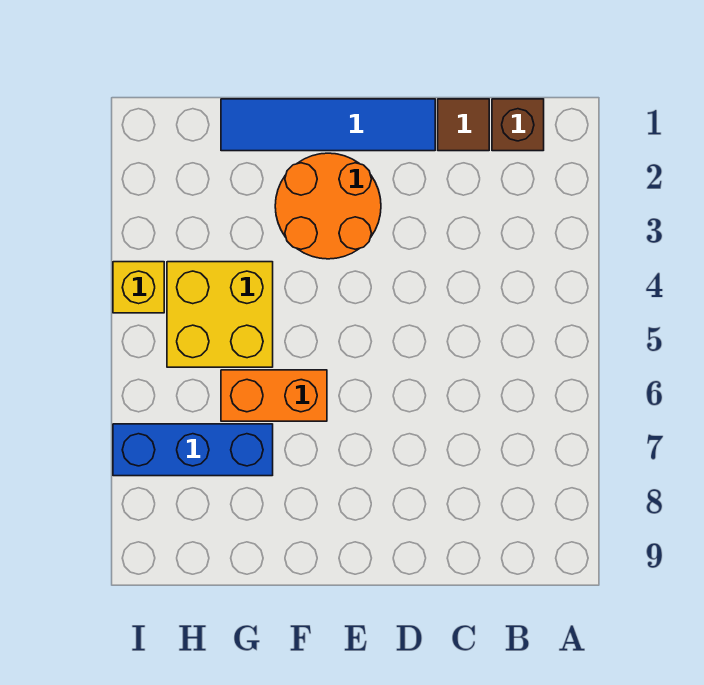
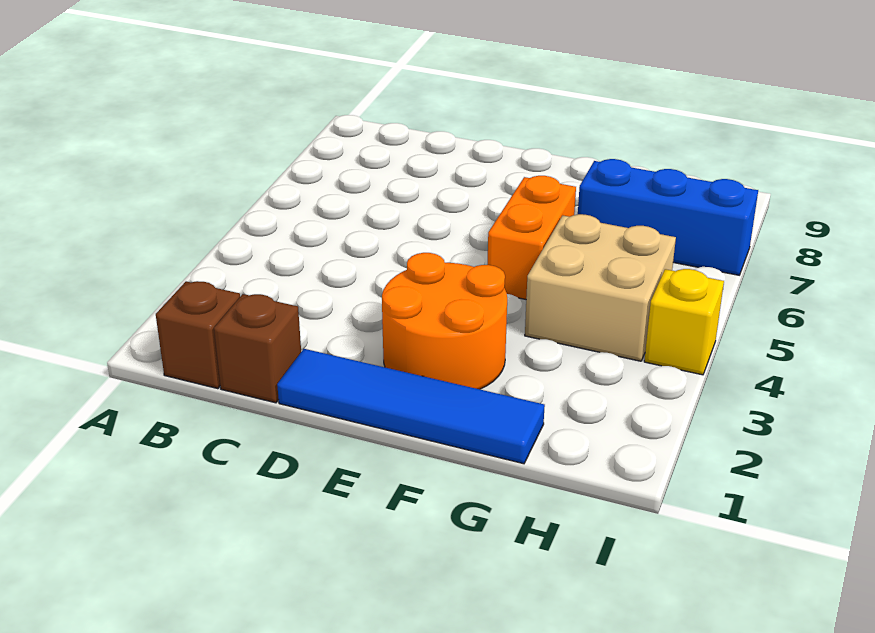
brown 1x1 tile [438,99,489,151] -> brown 1x1 brick [214,294,301,403]
orange 1x2 brick [221,370,327,421] -> orange 1x2 brick turned to [487,176,576,299]
yellow 2x2 brick [167,262,273,367] -> tan 2x2 brick [525,214,676,361]

